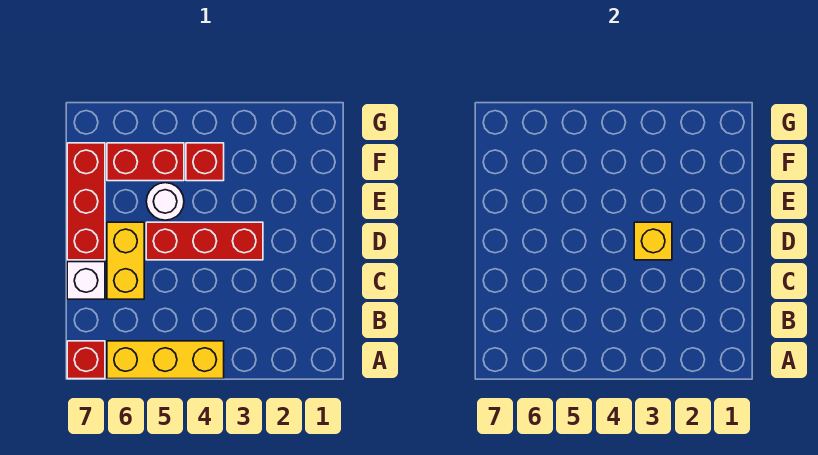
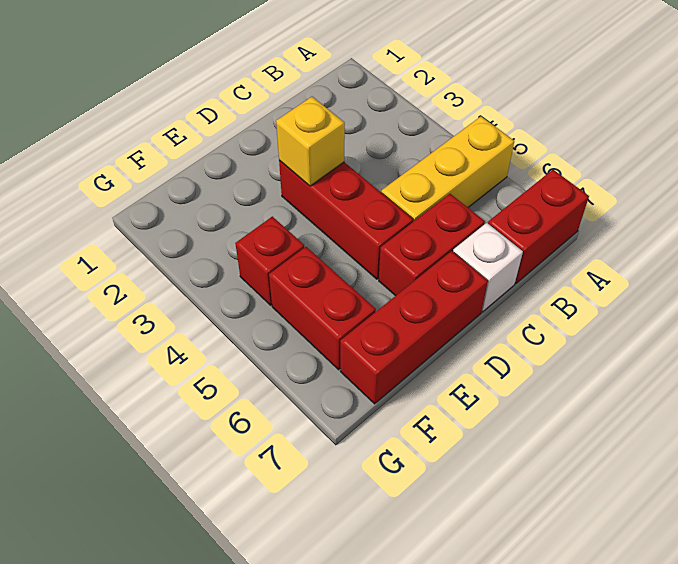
yellow 1x3 brick [107,341,224,379] -> yellow 1x3 brick turned to [381,116,514,222]
red 1x1 brick [67,341,105,379] -> red 1x2 brick [488,170,589,283]
yellow 1x2 brick [107,222,144,299] -> red 1x2 brick [379,194,485,296]
white 1x1 round brick [146,183,184,220] -> none

